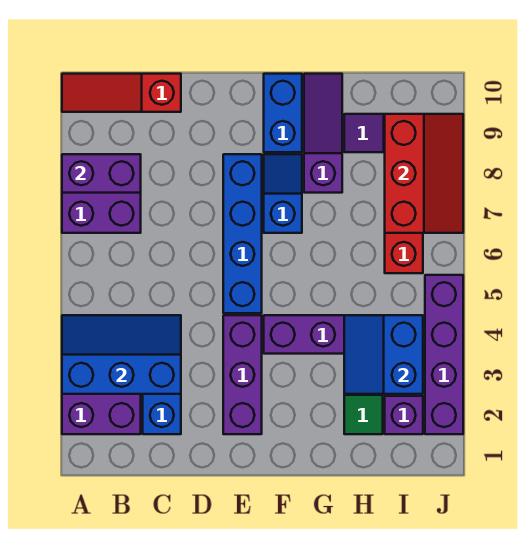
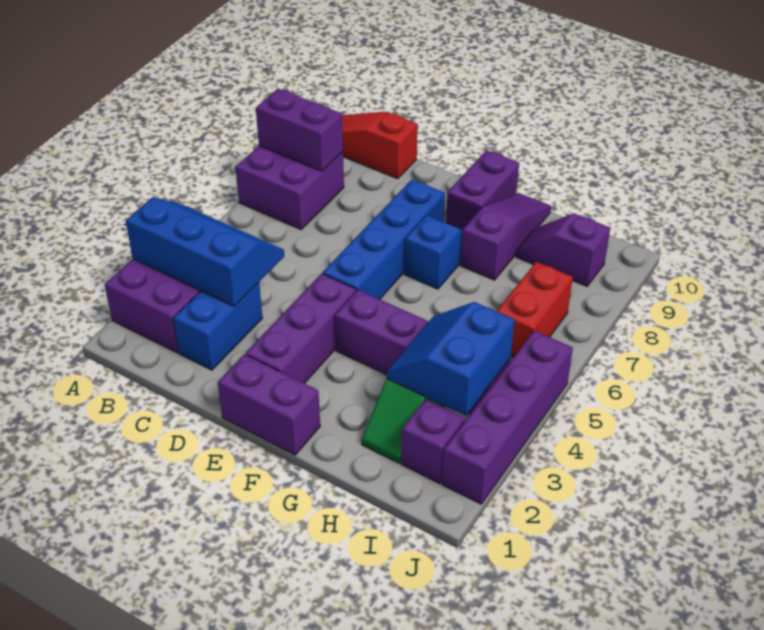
none -> purple 1x2 brick [218,354,320,455]
blue 1x2 brick [264,74,302,152] -> purple 1x2 brick [446,150,519,230]
red 2x3 slope [385,114,463,233] -> none

